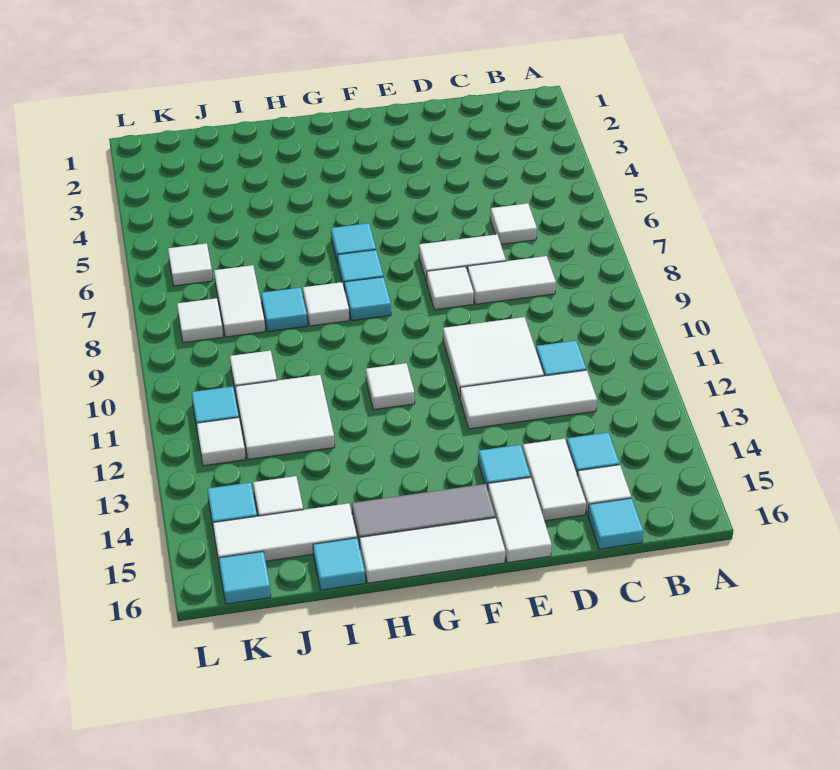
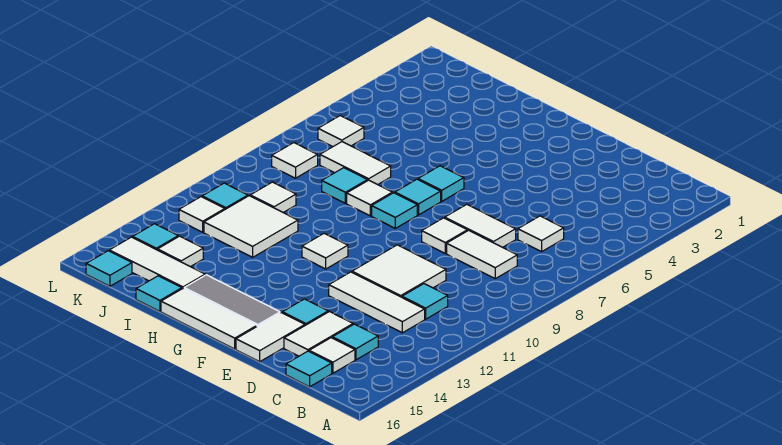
white 1x2 tile [214,265,265,337] -> white 1x2 tile turned to [320,142,391,185]

